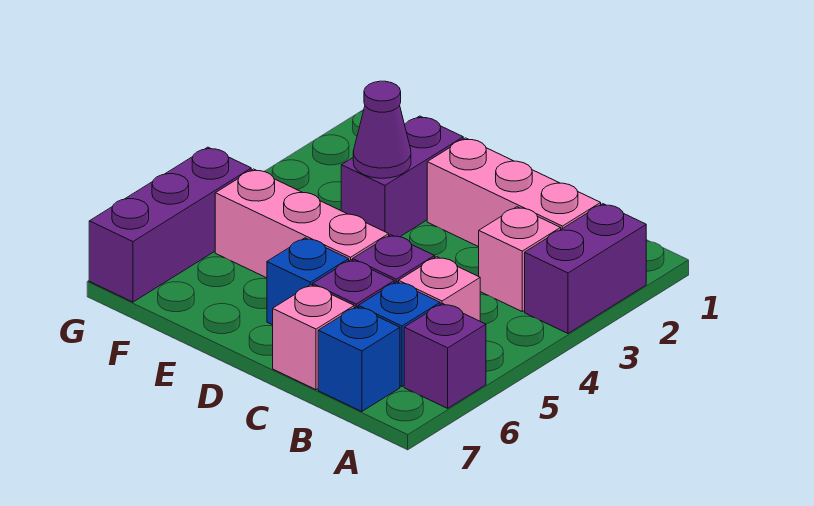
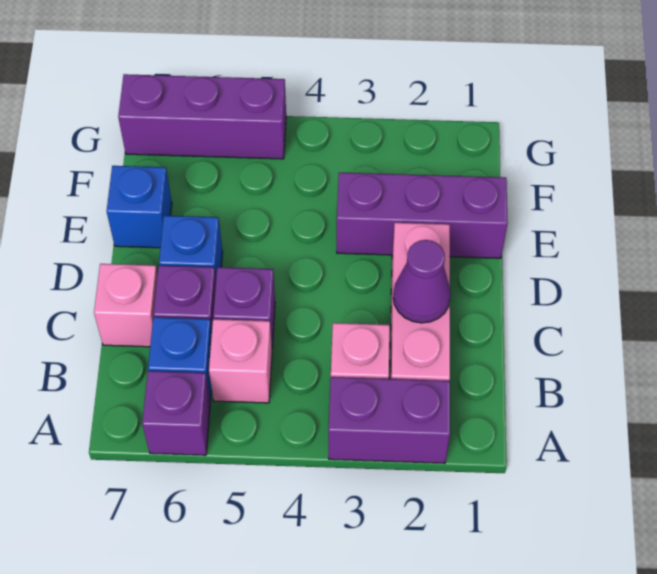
blue 1x1 brick [318,307,400,412] -> blue 1x1 brick moved to [107,166,172,248]
pink 1x3 brick [215,169,389,278] -> none
purple 1x2 brick [341,116,463,237] -> purple 1x3 brick [337,173,508,258]
purple 1x1 cone [353,81,411,178] -> purple 1x1 cone moved to [393,240,451,323]

